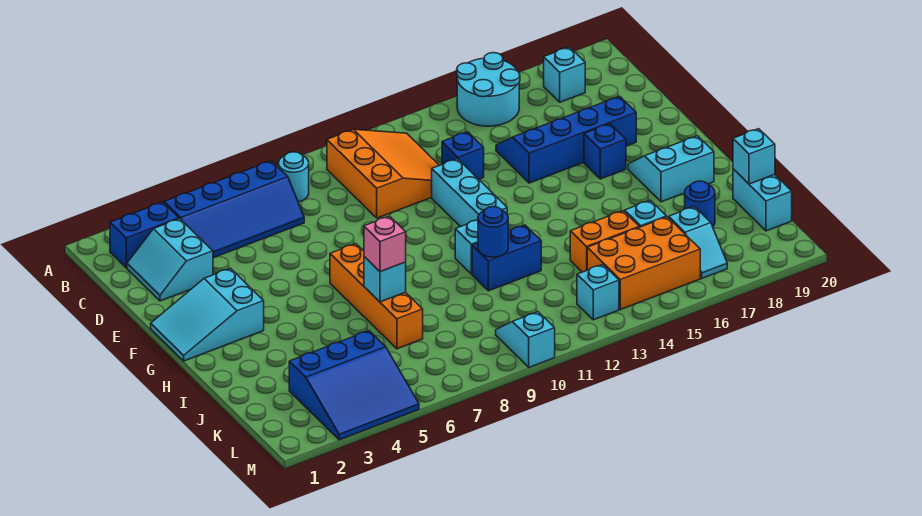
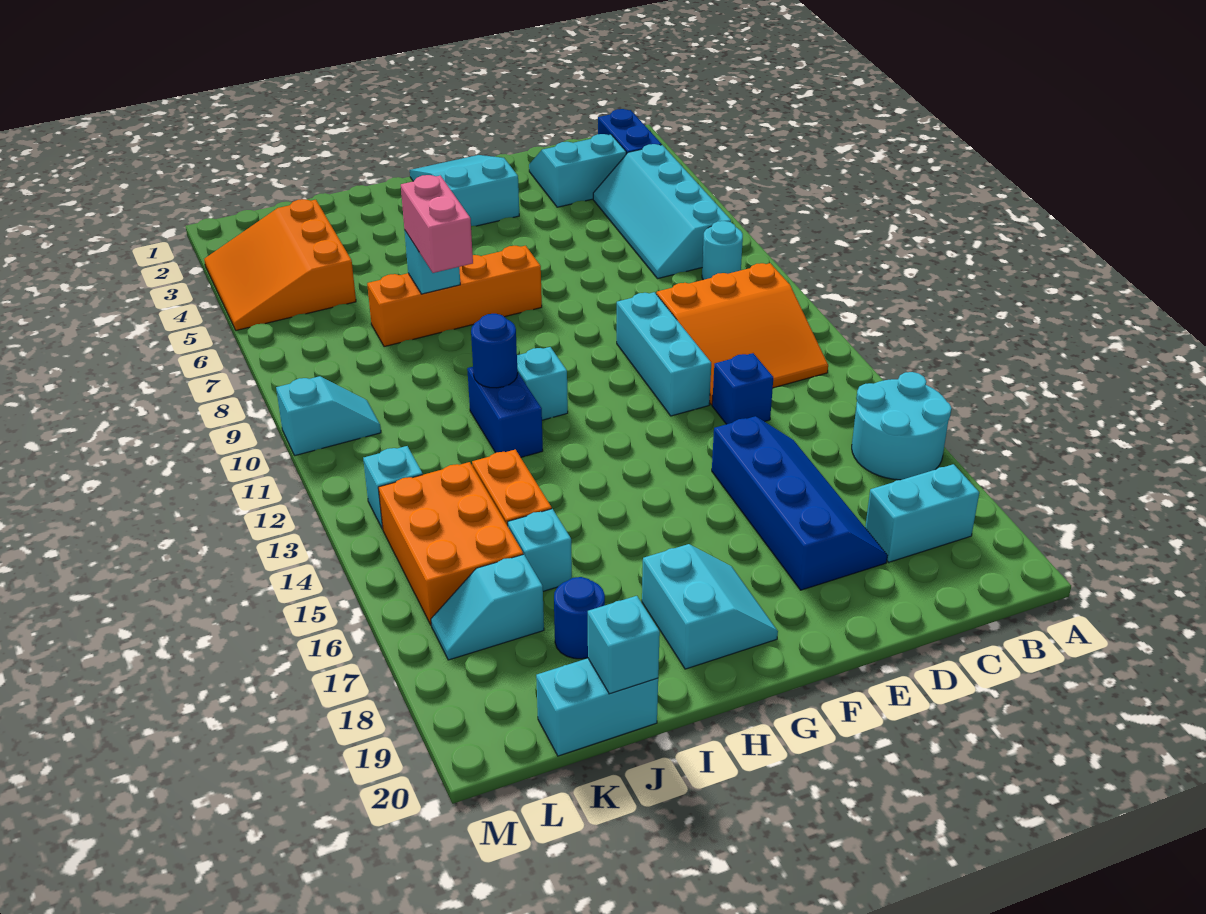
blue 2x4 slope [164,161,304,258] -> cyan 2x4 slope [593,144,731,279]
cyan 1x1 brick [544,47,585,102] -> cyan 1x2 brick [865,464,979,562]
cyan 1x3 brick [432,159,507,227] -> cyan 1x3 brick turned to [617,292,711,416]
blue 1x1 brick [584,124,626,179] -> none
pink 1x1 brick [364,216,406,272] -> pink 1x2 brick [401,175,473,273]
blue 3x3 slope [289,331,419,440] -> orange 3x3 slope [204,199,356,330]

